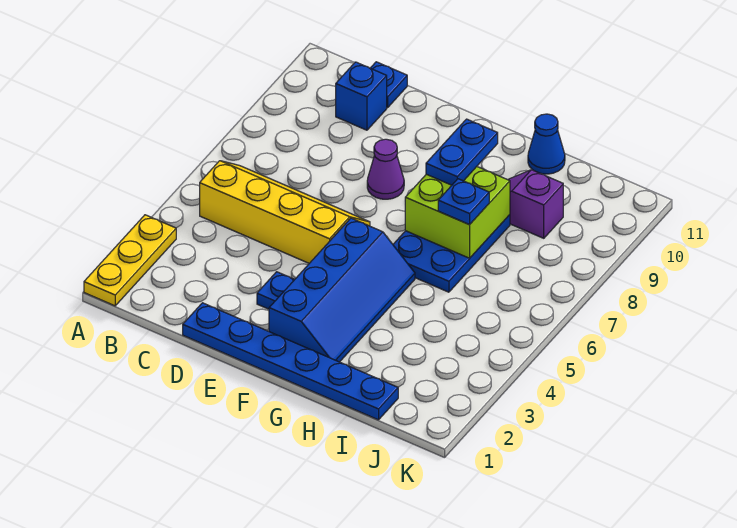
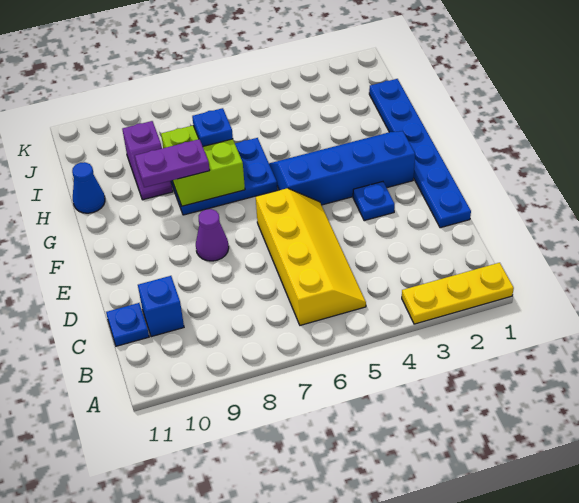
yellow 2x4 slope [200,161,370,263] -> yellow 2x4 slope turned to [256,188,366,325]
blue 1x2 plate [426,119,498,185] -> purple 1x2 plate [135,139,210,187]

